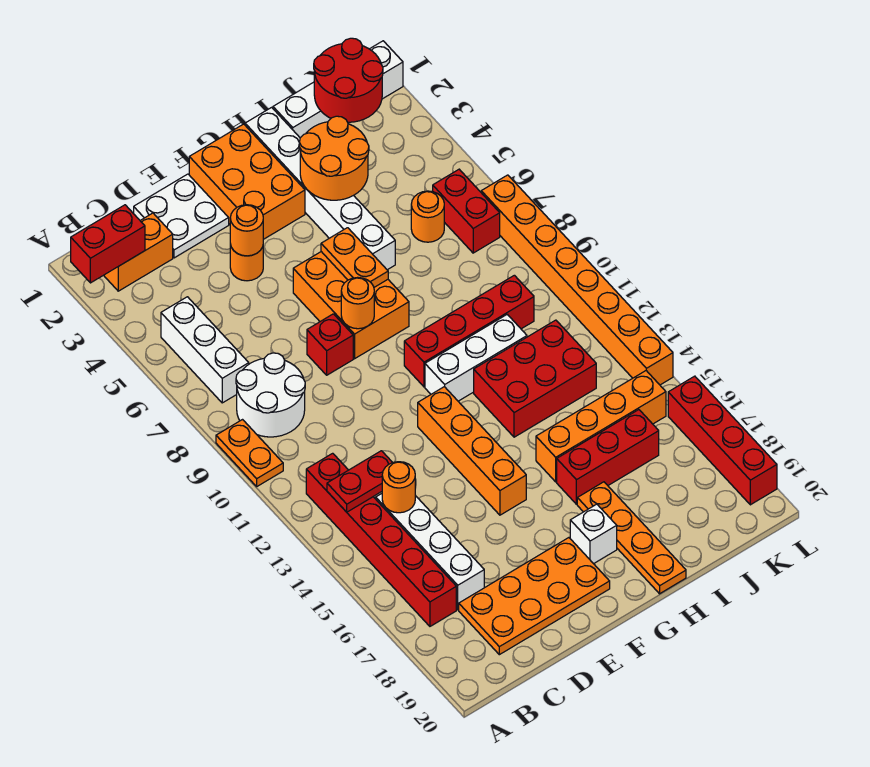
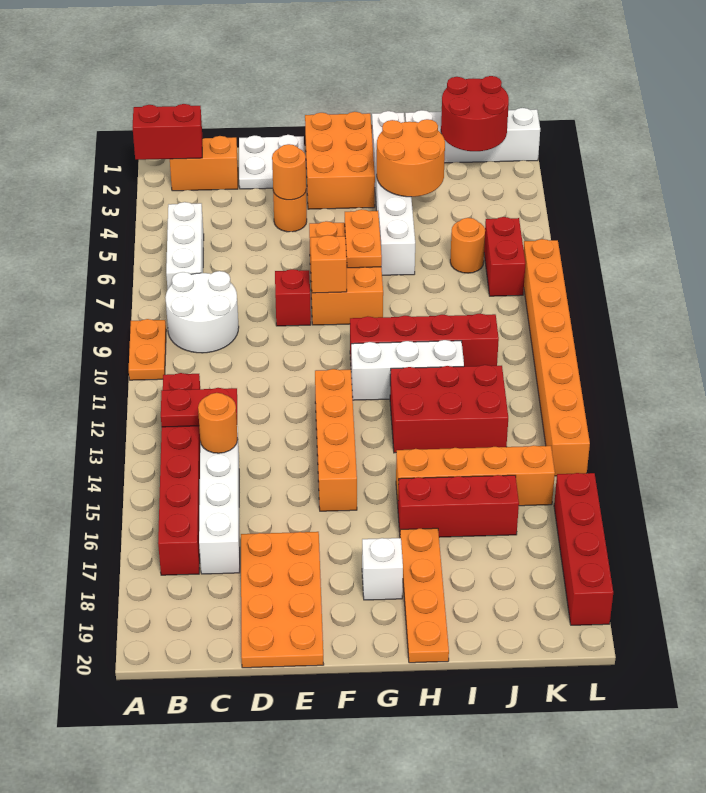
orange 2x4 plate [459,538,610,655] -> orange 2x4 plate turned to [241,532,324,668]
orange 1x1 round brick [341,277,374,329] -> orange 1x1 brick [311,235,347,293]

